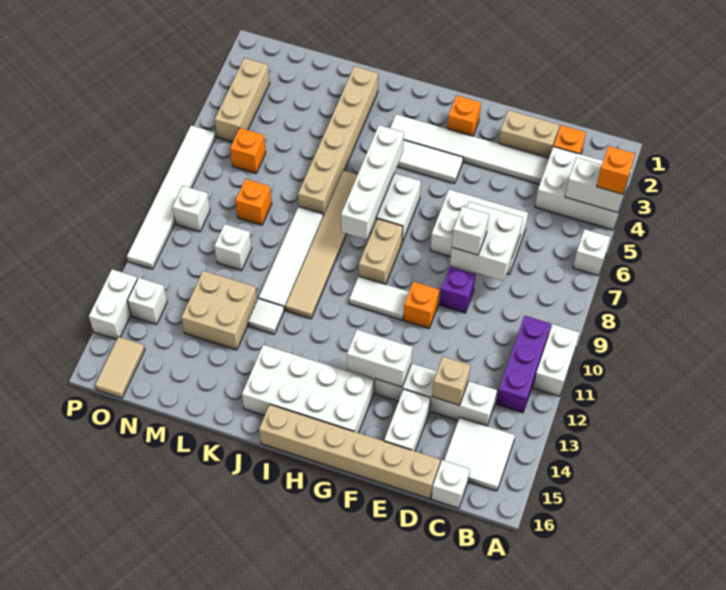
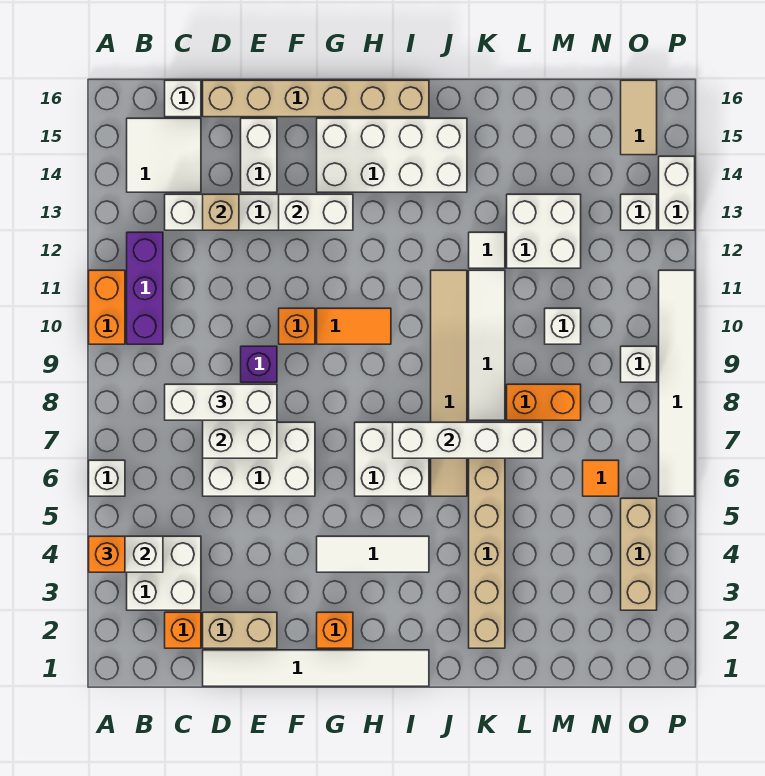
white 2x3 brick [535,147,632,230] -> white 2x2 brick [127,536,201,610]
white 1x2 brick [533,324,579,396] -> orange 1x2 brick [89,270,125,344]
white 1x6 tile [390,114,549,184] -> white 1x6 tile moved to [203,650,429,686]
white 1x1 brick [452,206,489,255] -> white 1x3 brick [165,384,277,420]
white 1x2 tile [349,276,409,320] -> orange 1x2 tile [317,308,391,344]
tan 1x2 brick [359,219,403,285] -> none
white 1x4 brick [341,125,404,240] -> white 1x4 brick turned to [393,422,543,458]
tan 2x2 brick [181,271,257,350] -> white 2x2 brick [507,194,581,268]
orange 1x1 brick [235,179,272,225] -> orange 1x2 brick [507,384,581,420]
orange 1x1 brick [230,128,266,173] -> orange 1x1 tile [583,460,619,496]

